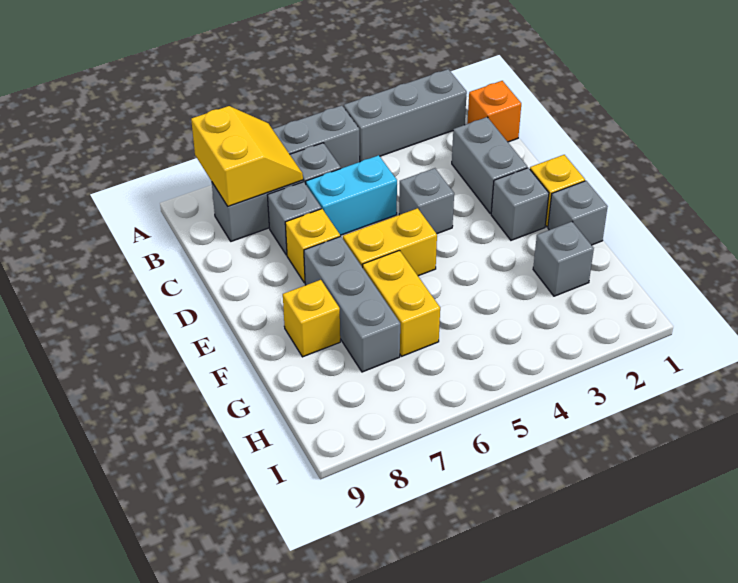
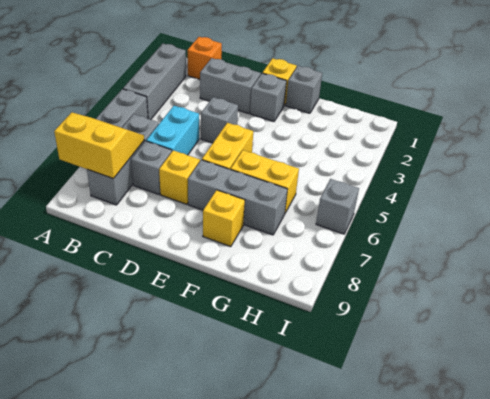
grey 1x1 brick [533,222,594,296] -> grey 1x1 brick moved to [316,179,359,234]

